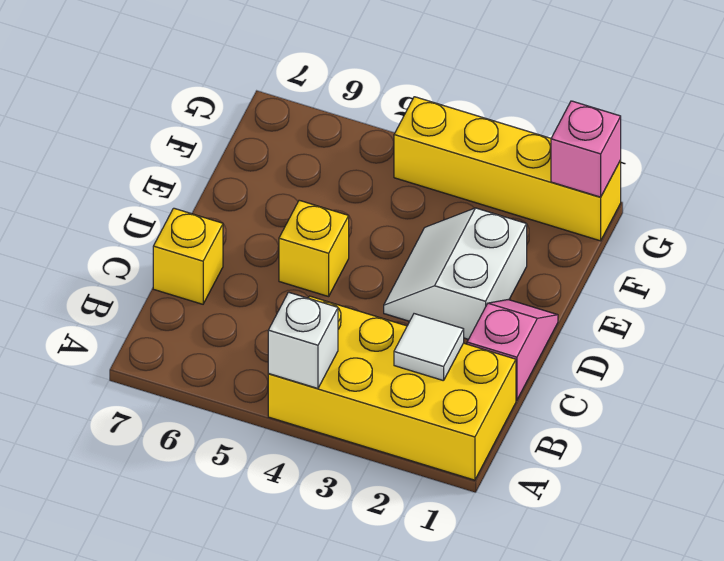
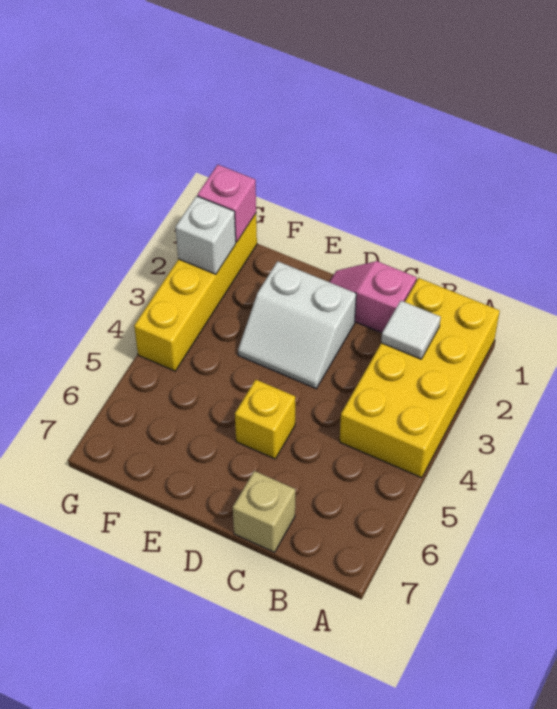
white 1x1 brick [268,292,338,388] -> white 1x1 brick moved to [176,196,236,274]
yellow 1x1 brick [153,208,223,304] -> tan 1x1 brick [233,471,295,552]

